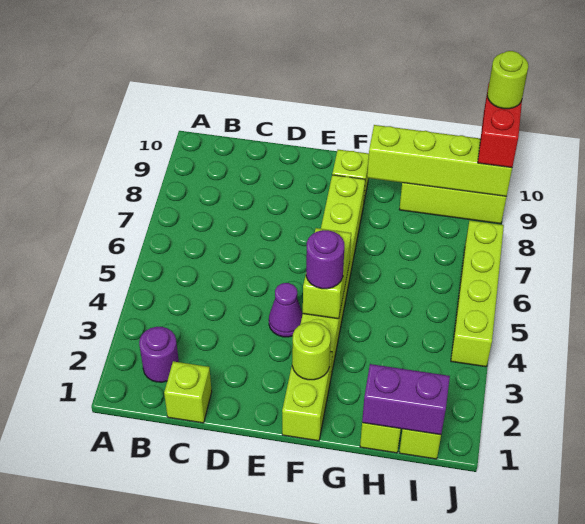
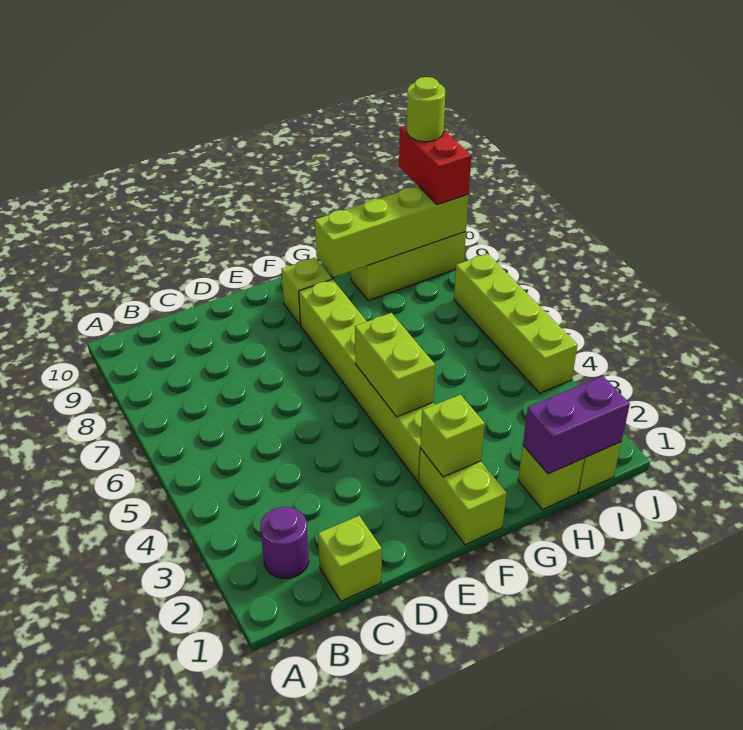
purple 1x1 cone [269,283,303,337] -> none
lime 1x1 round brick [292,322,331,380] -> lime 1x1 brick [420,395,485,477]
purple 1x1 round brick [306,230,344,289] -> none

